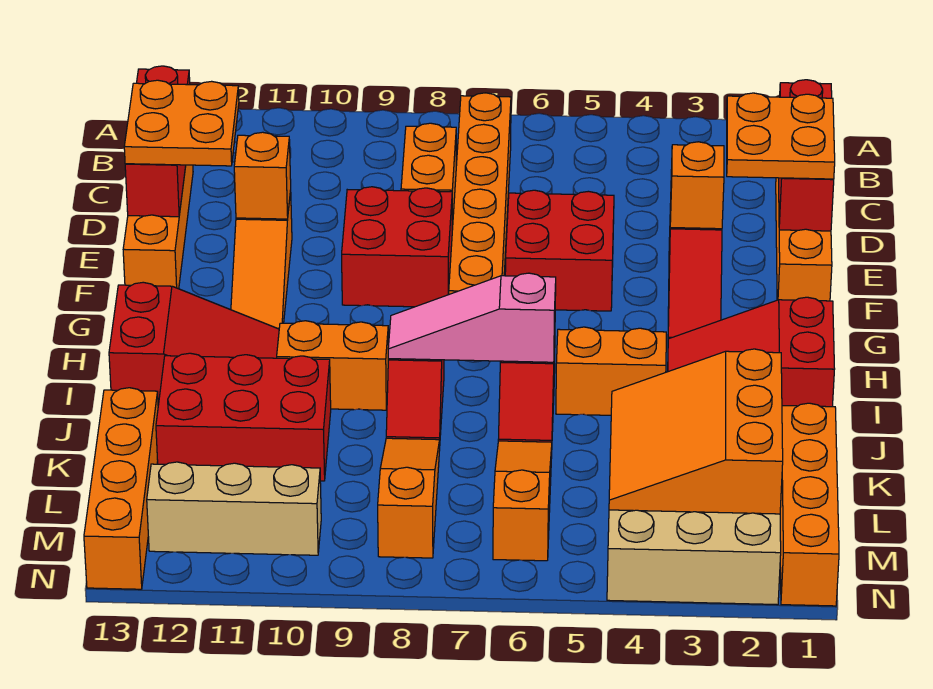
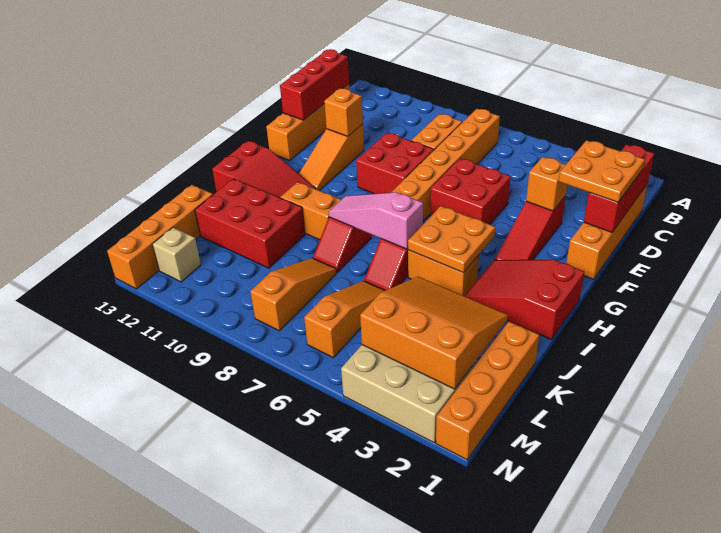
orange 2x2 plate [124,80,239,166] -> orange 2x2 plate moved to [408,206,495,273]
orange 3x3 slope [609,349,783,514] -> orange 3x3 slope turned to [360,277,508,389]
tan 1x3 brick [147,462,321,555] -> tan 1x1 brick [152,227,201,282]

